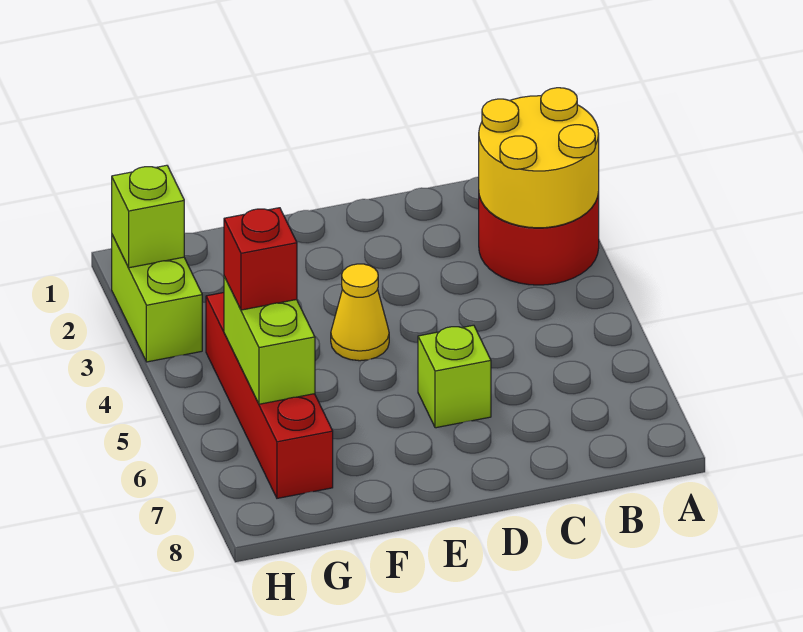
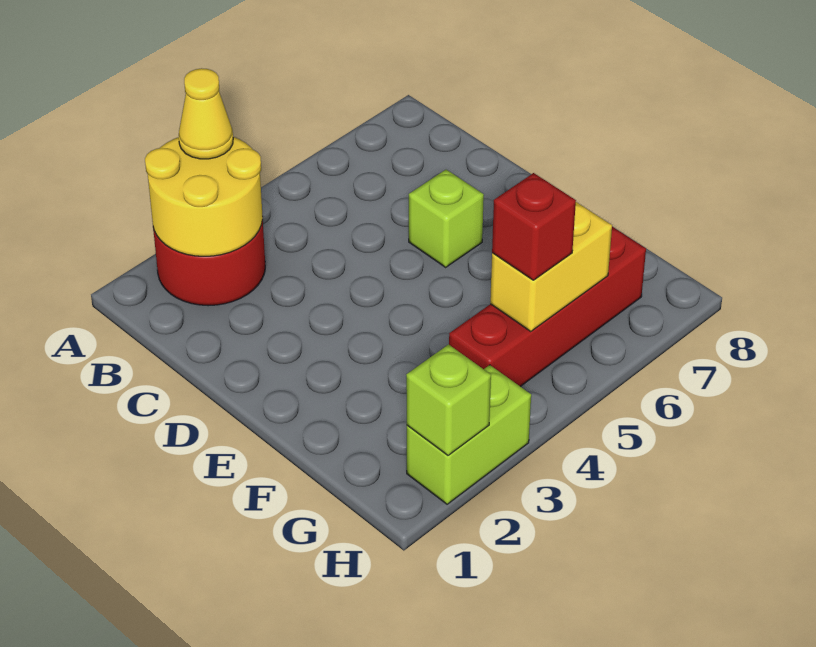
yellow 1x1 cone [331,264,389,361] -> yellow 1x1 cone moved to [179,68,233,159]
lime 1x2 brick [224,276,315,404] -> yellow 1x2 brick [490,202,612,331]

